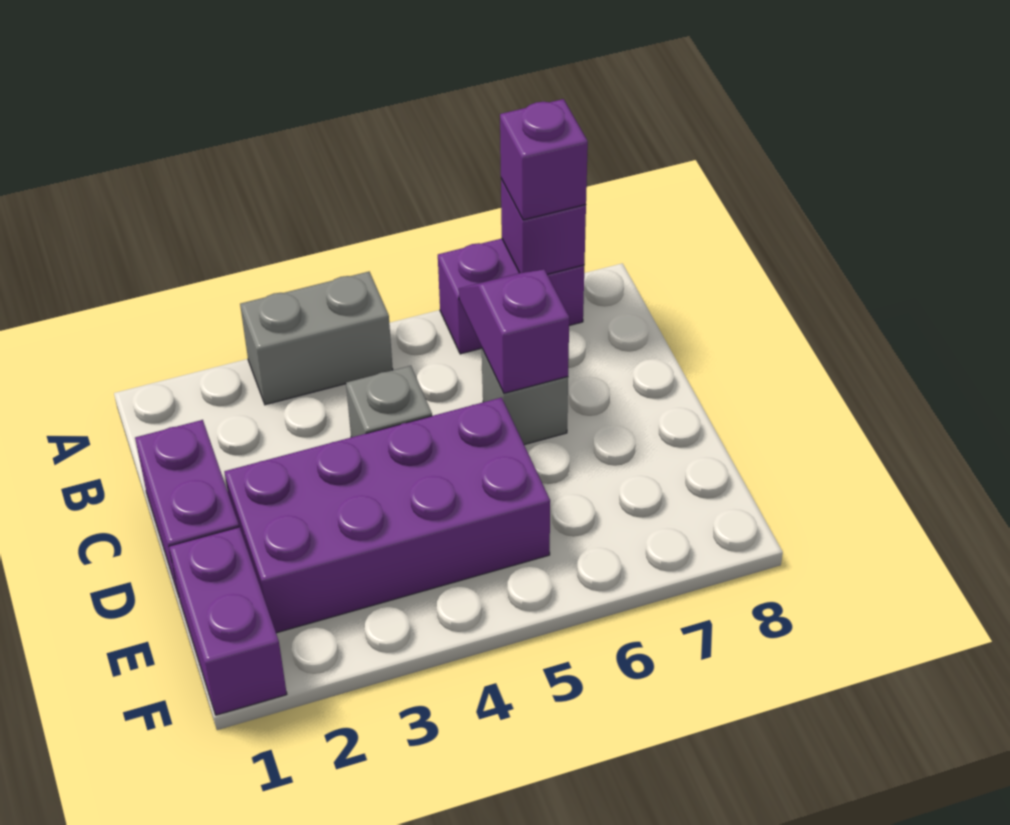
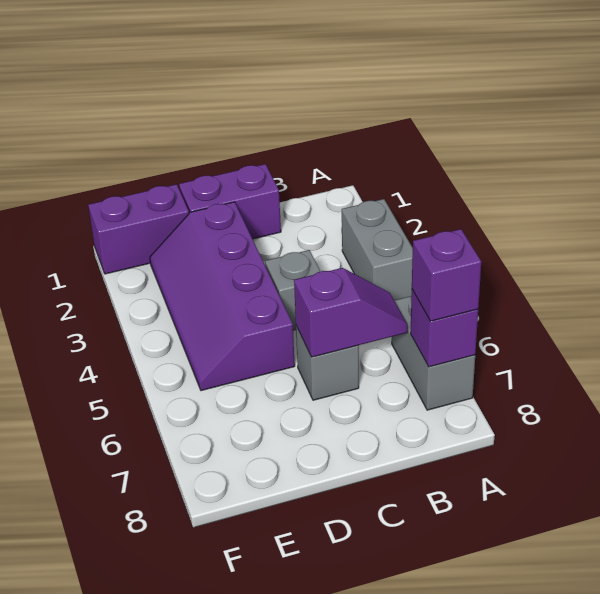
purple 1x2 brick [438,239,584,354] -> grey 1x2 brick [392,296,475,410]
purple 2x4 brick [224,398,550,633] -> purple 2x4 slope [150,202,295,391]

